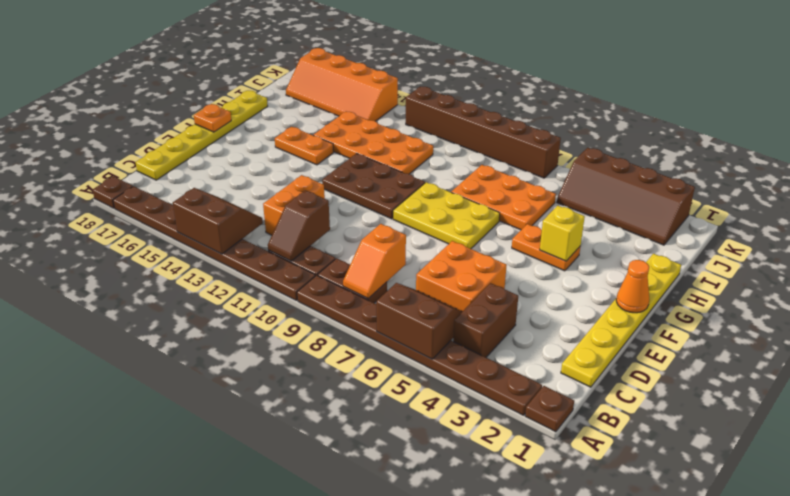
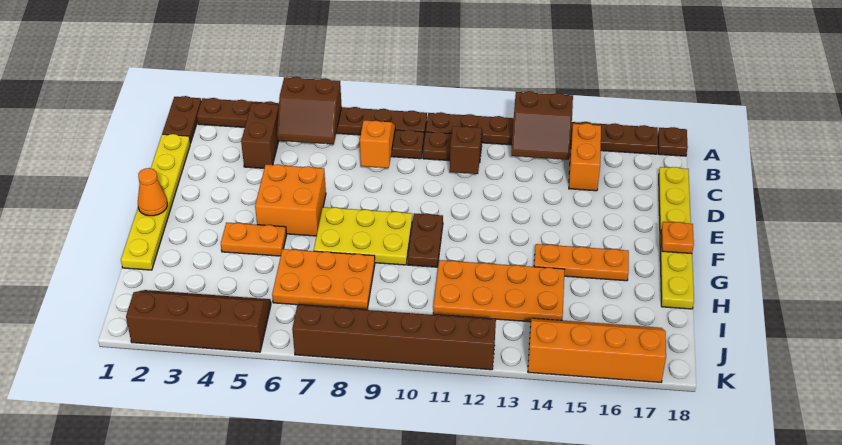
brown 1x1 plate [525,386,574,432] -> brown 1x2 plate [162,96,201,143]
orange 2x2 brick [416,241,507,312] -> orange 2x2 brick moved to [255,164,326,236]
orange 1x2 brick [263,175,325,235] -> orange 1x2 brick moved to [569,123,601,191]
brown 2x3 plate [322,154,425,219] -> brown 1x2 plate [408,213,443,267]
yellow 1x1 brick [540,206,585,261] -> none
orange 1x2 plate [275,127,334,165] -> orange 1x3 plate [534,244,629,281]

